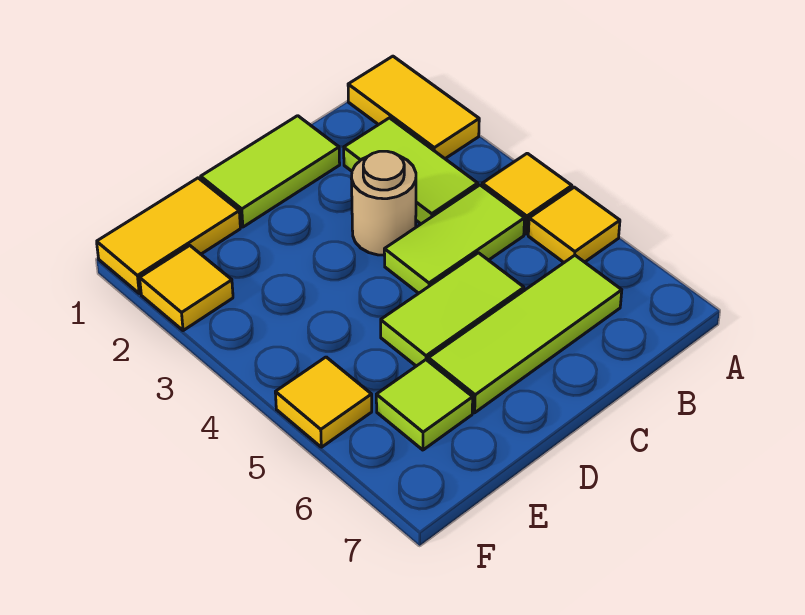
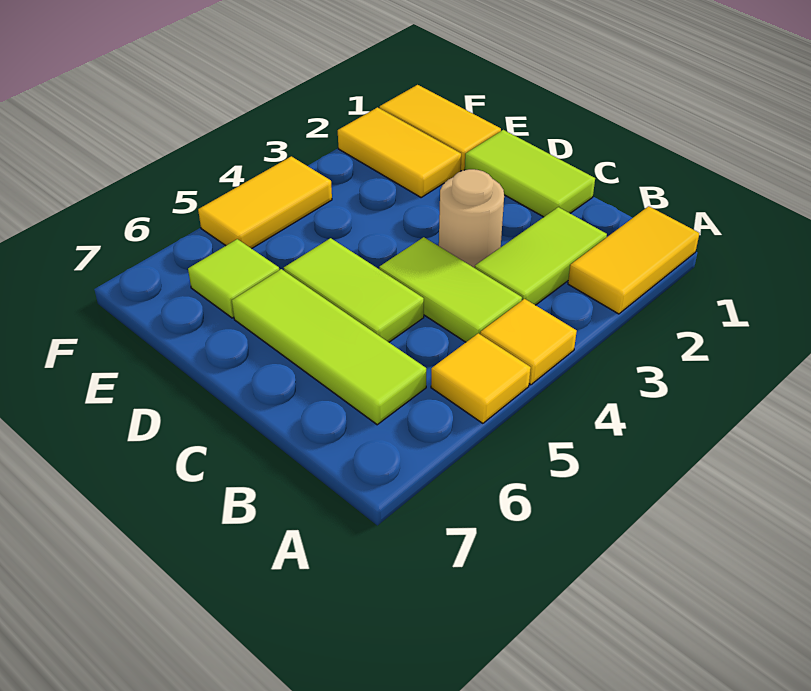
yellow 1x1 tile [140,245,233,331] -> yellow 1x2 tile [338,107,461,197]
yellow 1x1 tile [275,357,372,447] -> yellow 1x2 tile [198,156,332,249]

